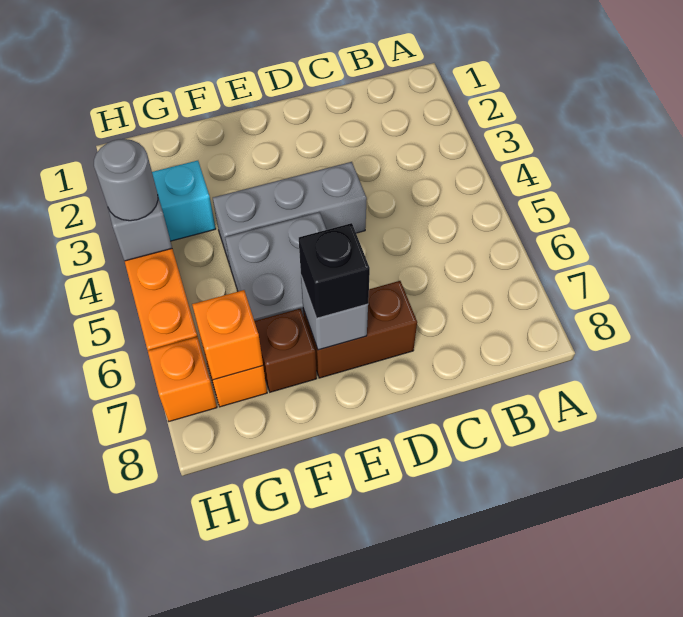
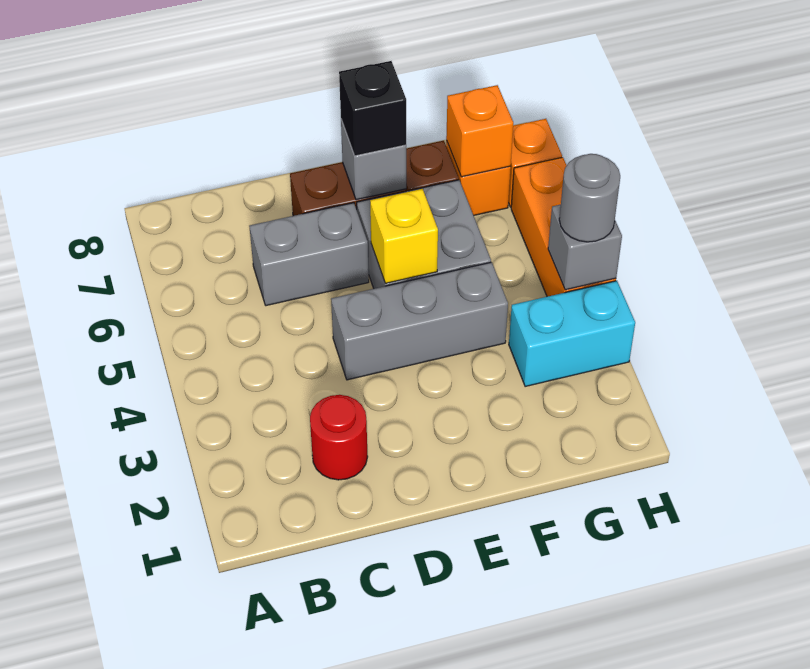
none -> red 1x1 round brick [310,395,368,480]
none -> grey 1x2 brick [249,203,369,306]
none -> yellow 1x1 brick [370,189,438,283]

